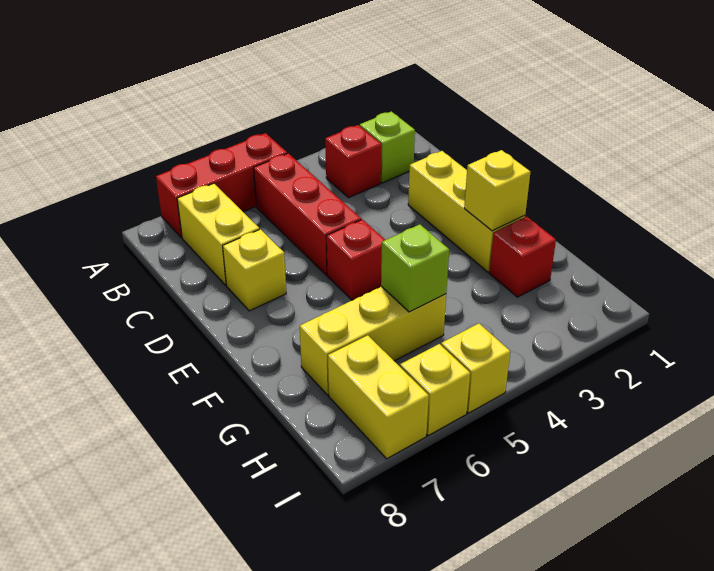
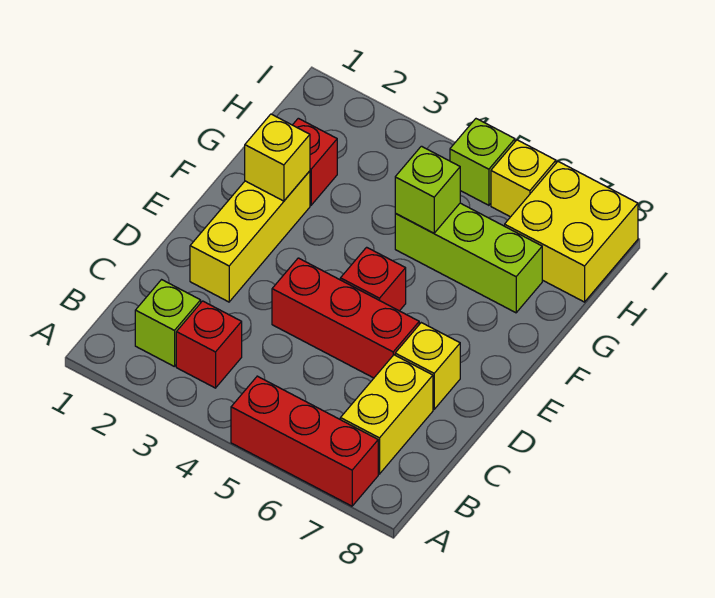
red 1x3 brick [254,153,361,275] -> red 1x3 brick turned to [272,258,419,378]
yellow 1x3 brick [300,286,446,395] -> lime 1x3 brick [395,203,542,313]
yellow 1x2 brick [328,335,429,459] -> yellow 2x2 brick [505,162,638,302]
yellow 1x1 brick [441,324,510,413] -> lime 1x1 brick [450,119,515,205]

